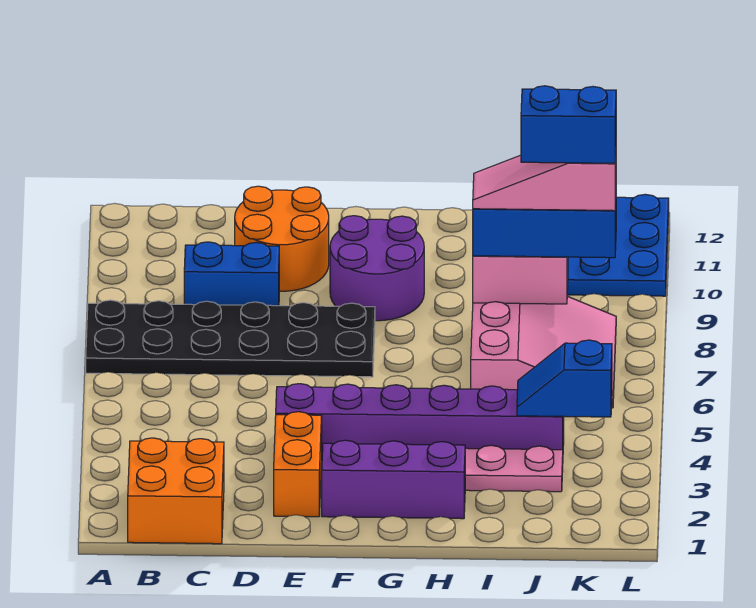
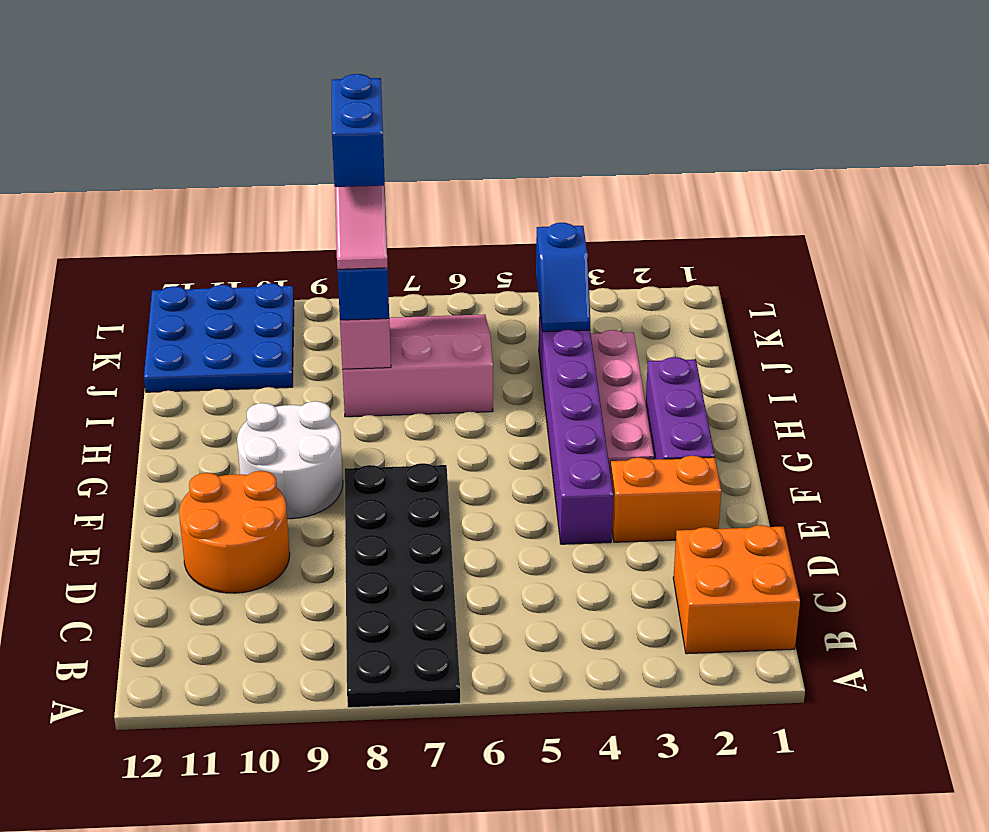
blue 1x2 brick [184,242,279,306] -> none
purple 2x2 round brick [330,216,424,321] -> white 2x2 round brick [237,401,343,519]

